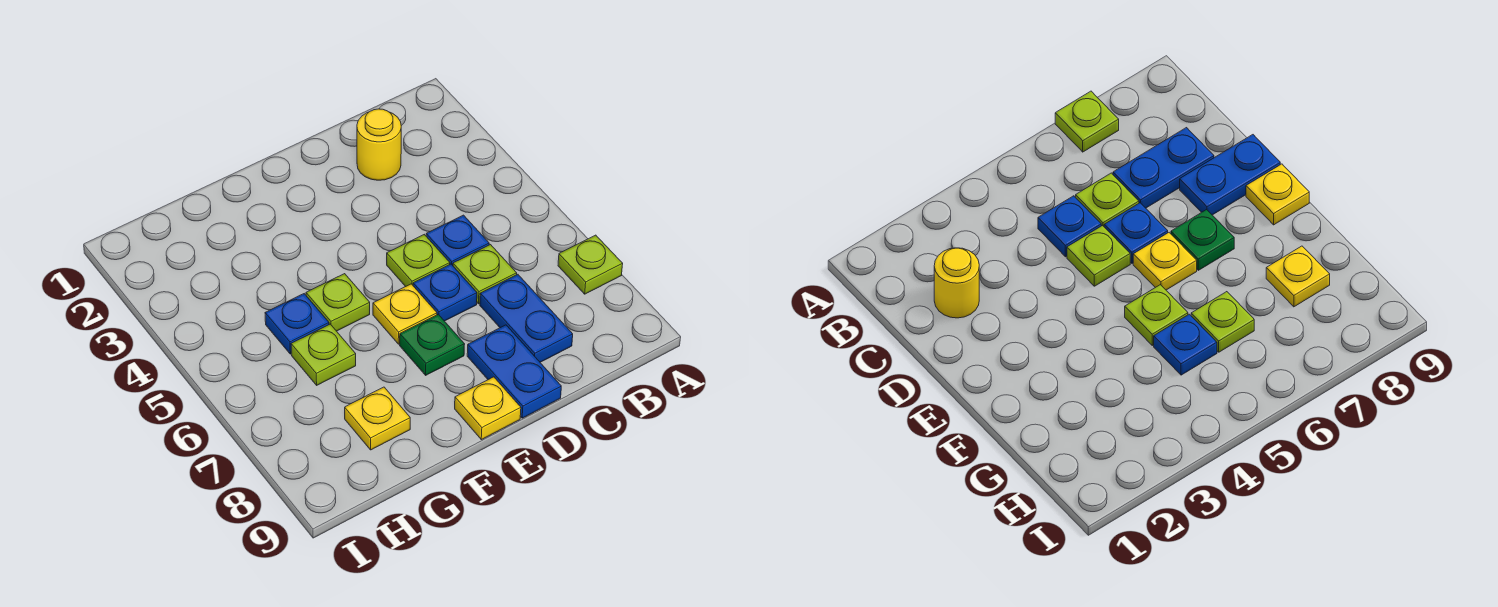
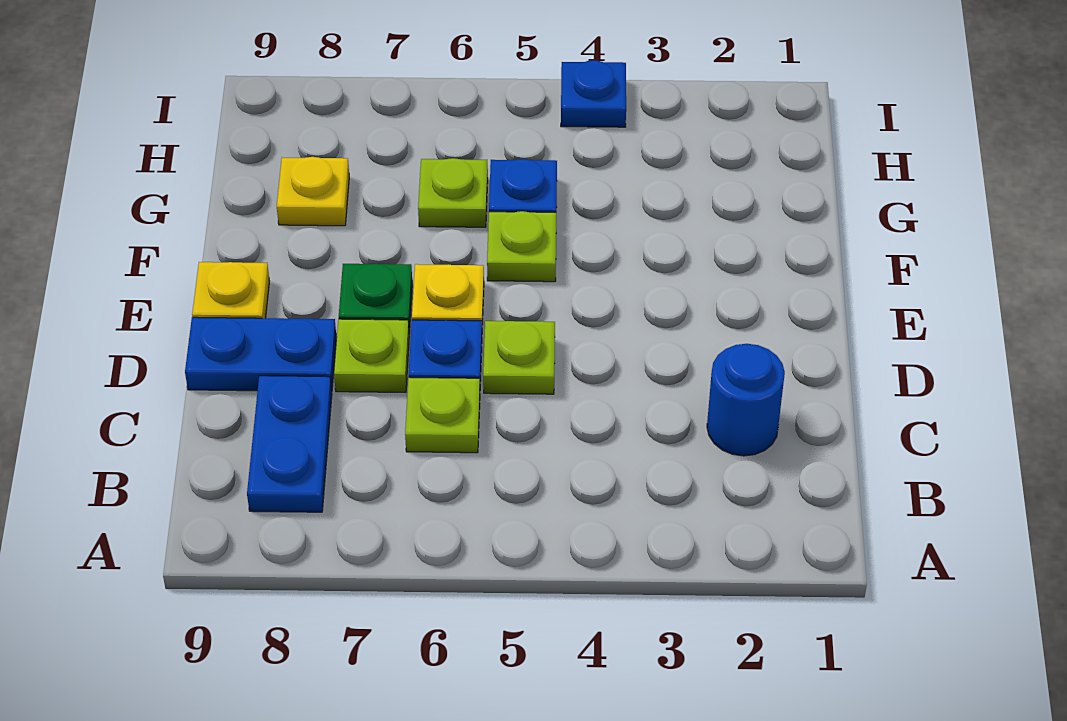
lime 1x1 plate [558,235,623,294] -> lime 1x1 plate moved to [334,319,409,392]
yellow 1x1 round brick [357,109,401,180] -> blue 1x1 round brick [707,344,785,456]
blue 1x1 plate [426,215,489,265] -> blue 1x1 plate moved to [561,60,626,127]
blue 1x2 plate [480,274,573,362] -> blue 1x2 plate turned to [247,376,332,512]

